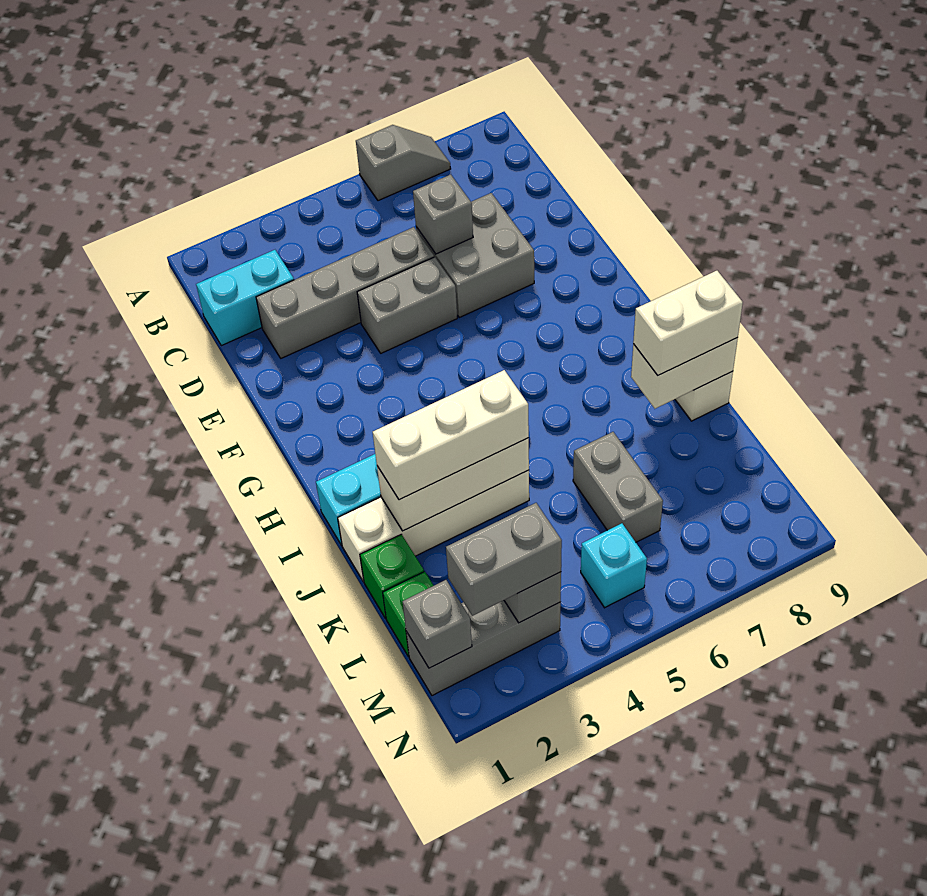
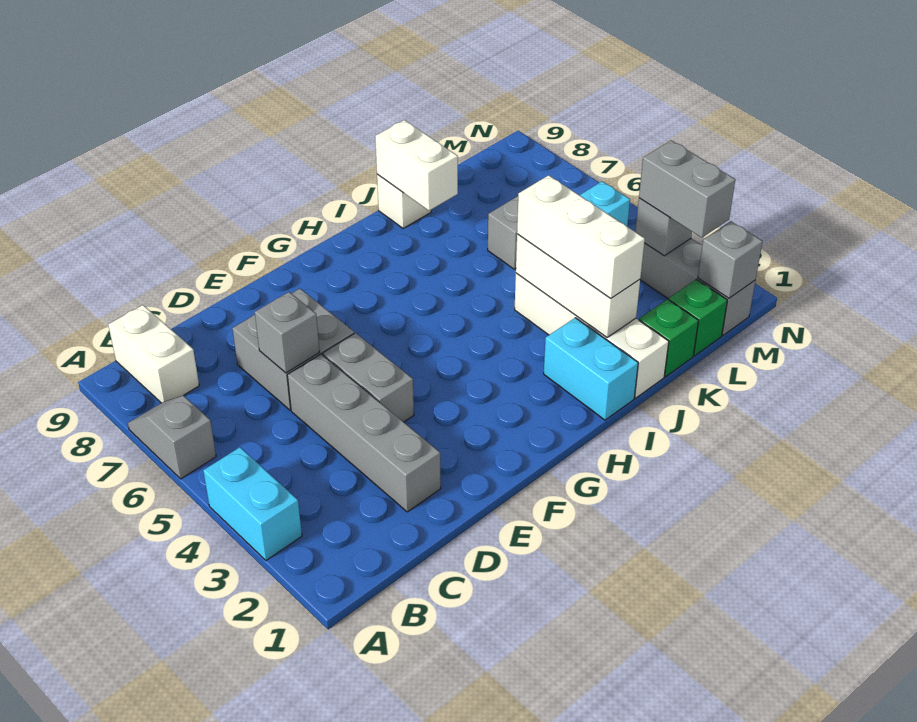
cyan 1x2 brick [196,250,294,346] -> cyan 1x2 brick moved to [203,447,302,560]
white 1x2 brick [633,271,743,375] -> white 1x2 brick moved to [108,305,199,403]

